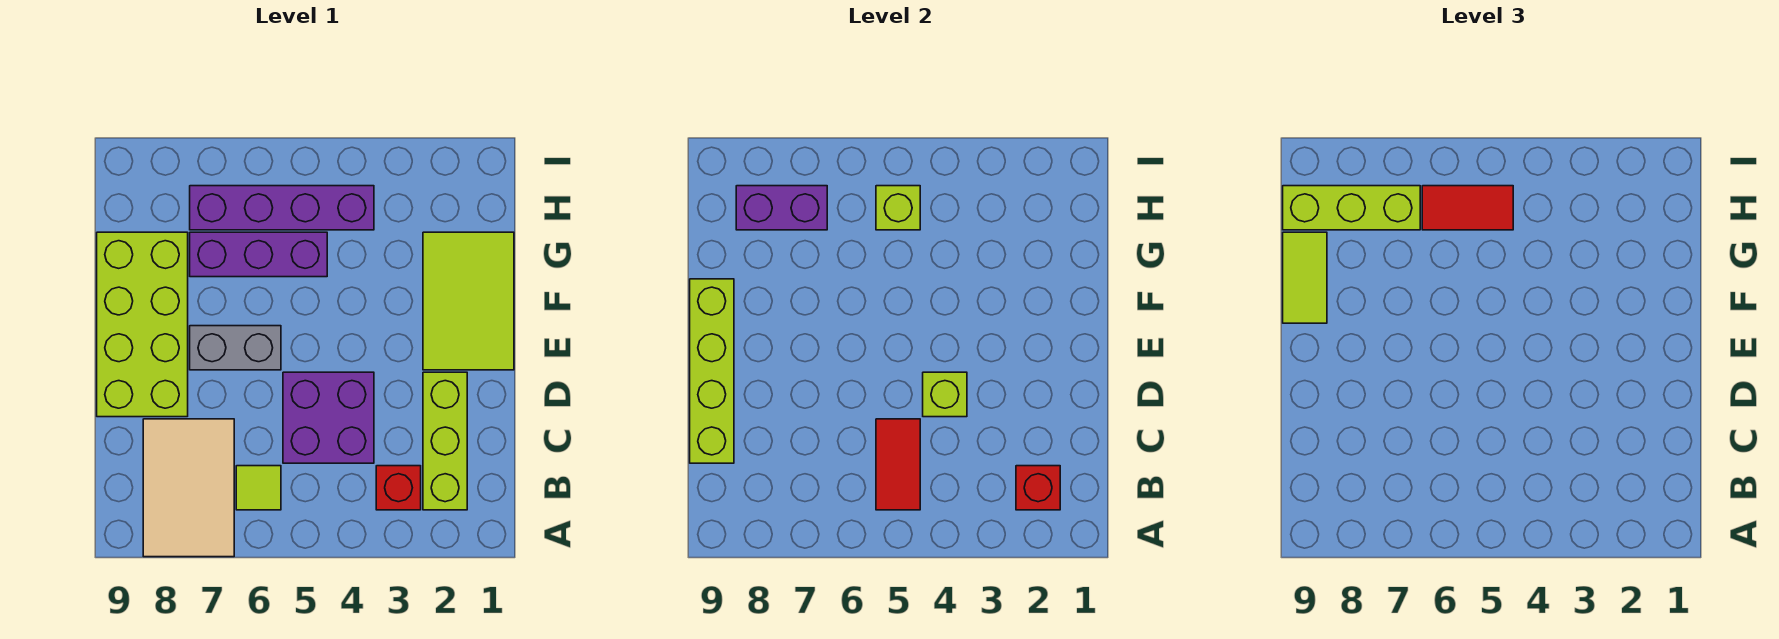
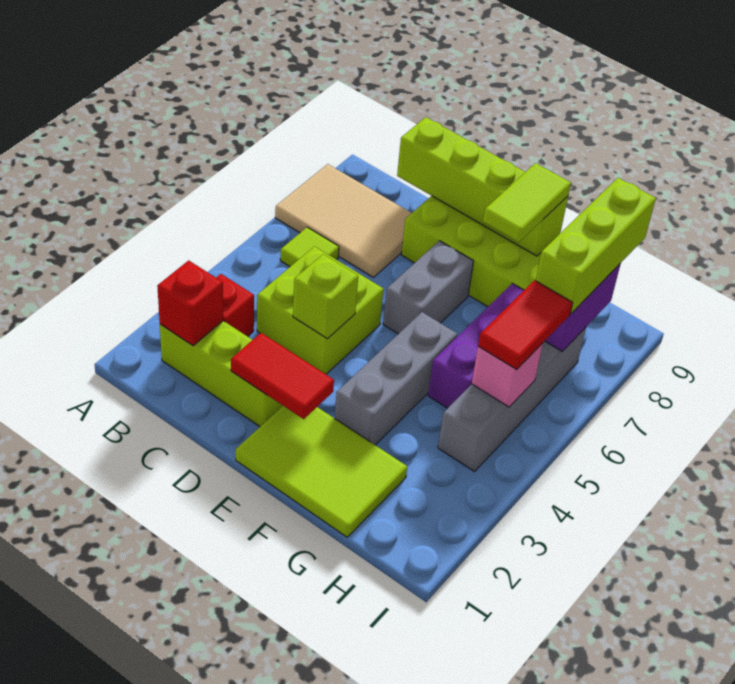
red 1x2 tile [876,419,920,510] -> red 1x2 tile moved to [231,333,334,419]
purple 2x2 brick [283,372,374,463] -> lime 2x2 brick [257,246,384,374]
none -> grey 1x3 brick [335,312,457,445]
lime 1x2 tile [1283,232,1327,323] -> lime 1x2 tile turned to [483,163,571,242]
purple 1x4 brick [190,186,374,230] -> grey 1x4 brick [438,327,586,472]
lime 1x1 brick [876,186,920,230] -> pink 1x1 brick [472,343,543,407]

